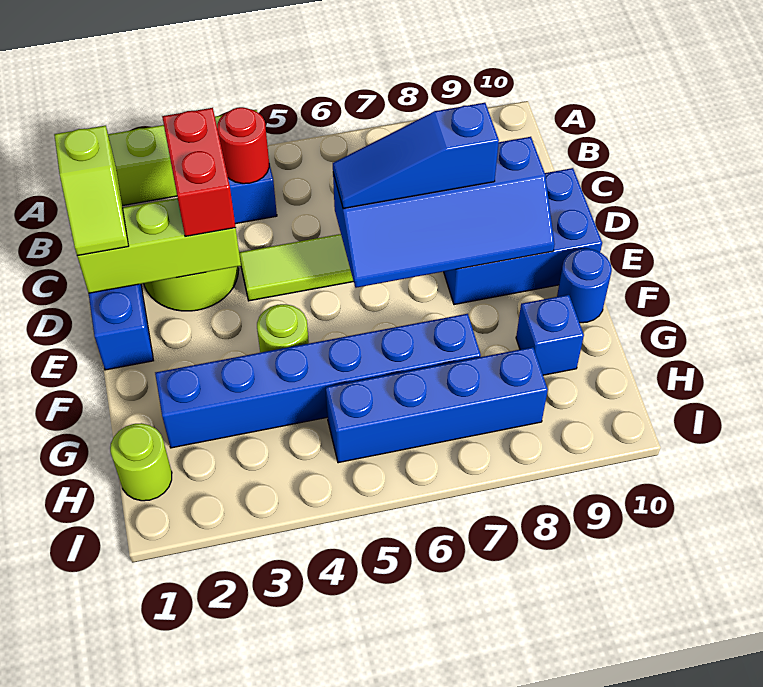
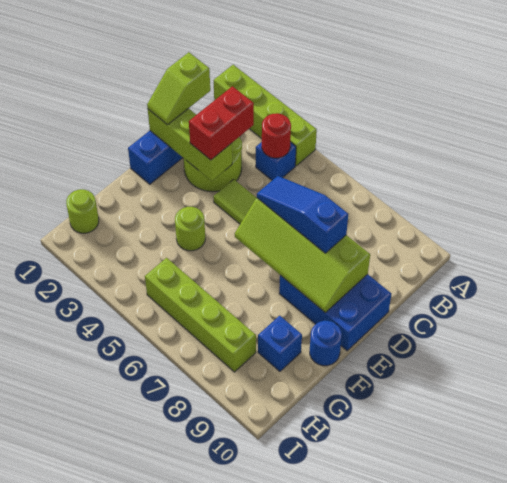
blue 2x4 slope [333,137,555,288] -> lime 2x4 slope [235,198,370,312]
blue 1x6 brick [155,314,481,448] -> none
blue 1x4 brick [326,347,548,463] -> lime 1x4 brick [145,258,256,372]

